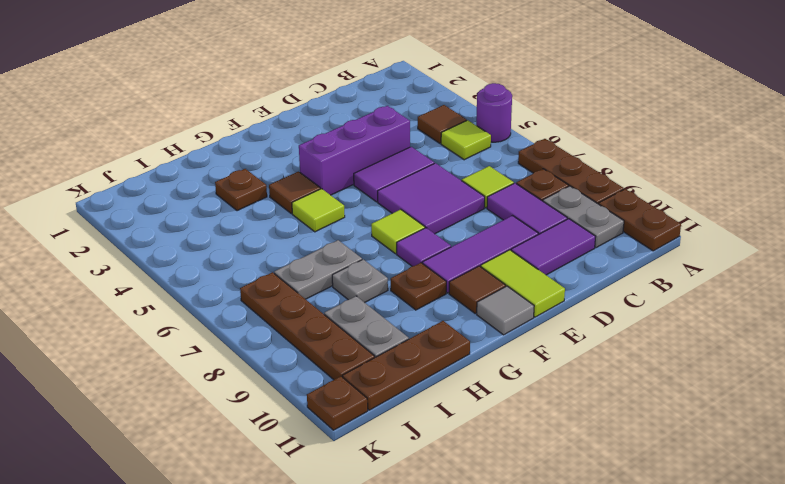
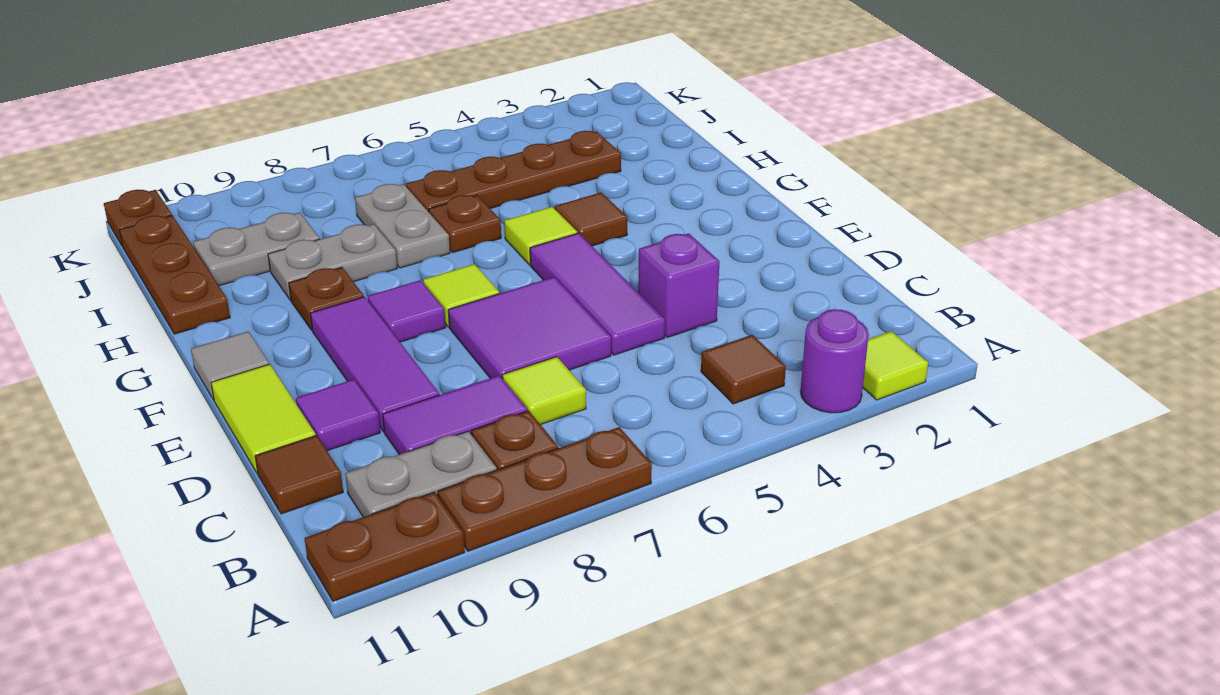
purple 1x1 round brick [476,83,512,142] -> purple 1x1 round brick moved to [800,309,869,413]
lime 1x1 tile [441,120,491,160] -> lime 1x1 tile moved to [863,331,928,400]
purple 1x2 tile [511,219,596,275] -> purple 1x1 tile [296,379,380,451]
purple 1x3 brick [299,106,410,195] -> purple 1x1 brick [638,233,720,337]
purple 1x2 tile [354,147,434,202] -> purple 1x3 tile [530,233,665,355]
lime 1x2 tile [481,250,565,317] -> lime 1x2 tile turned to [211,364,316,474]
brown 1x1 tile [449,266,506,314] -> brown 1x1 tile moved to [255,436,343,514]
brown 1x1 plate [215,169,267,211] -> brown 1x1 plate moved to [429,195,501,252]
grey 1x1 plate [332,259,388,303] -> grey 1x2 plate [268,224,397,300]
brown 1x4 plate [240,272,375,380] -> brown 1x4 plate moved to [406,131,621,212]

